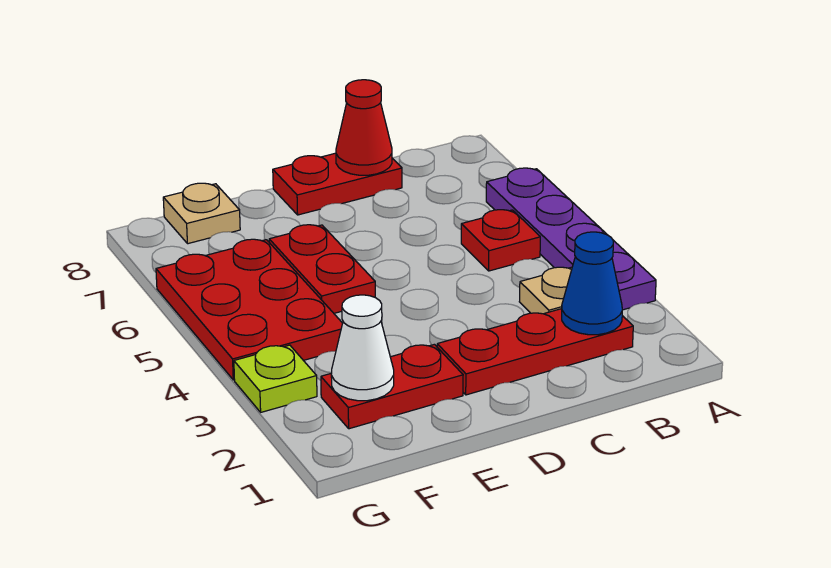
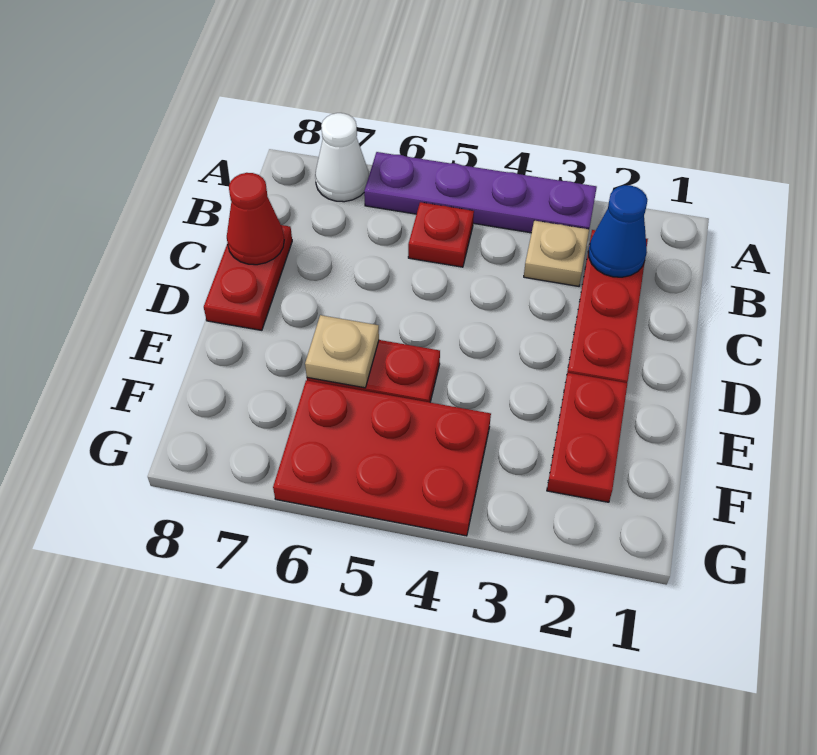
white 1x1 cone [331,295,394,401] -> white 1x1 cone moved to [315,113,369,202]
tan 1x1 plate [163,183,240,244] -> tan 1x1 plate moved to [305,315,379,388]
lime 1x1 plate [234,345,317,412] -> none

